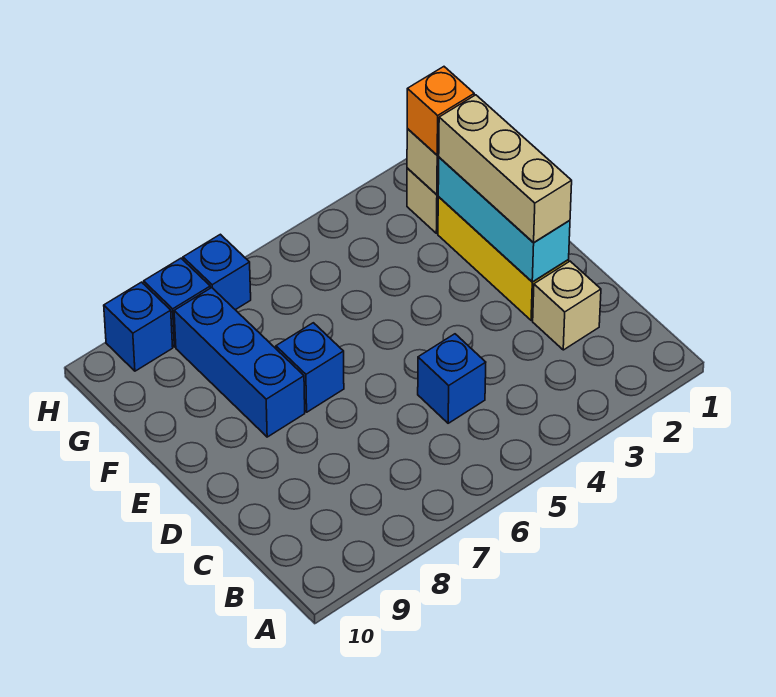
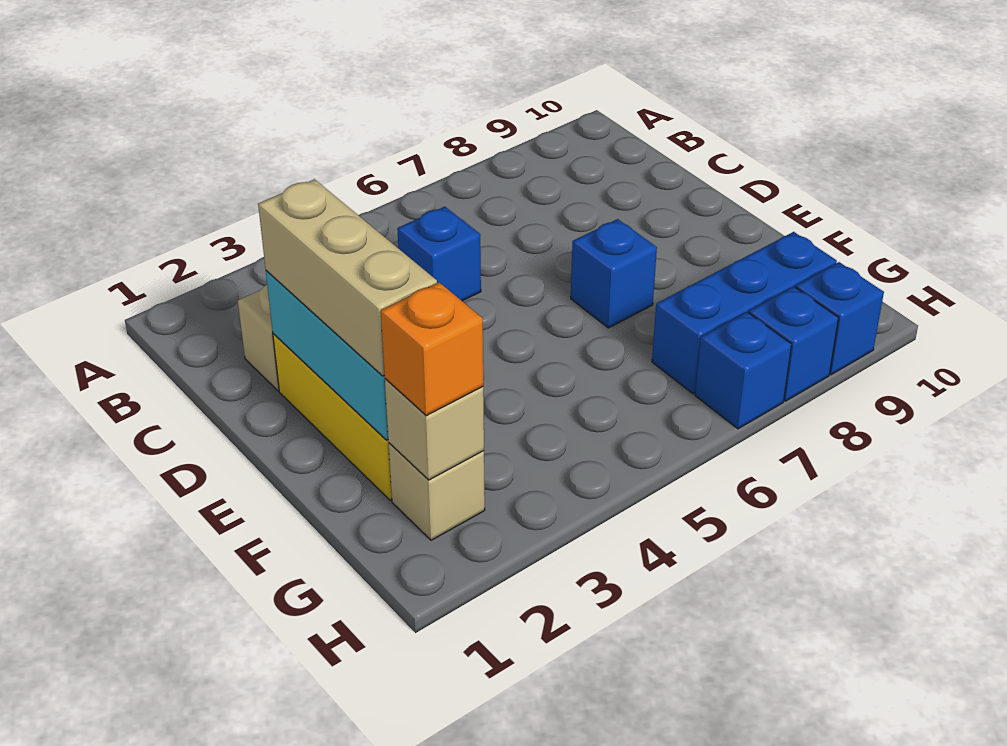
blue 1x3 brick [174,288,305,437] -> blue 1x3 brick turned to [652,232,837,394]

